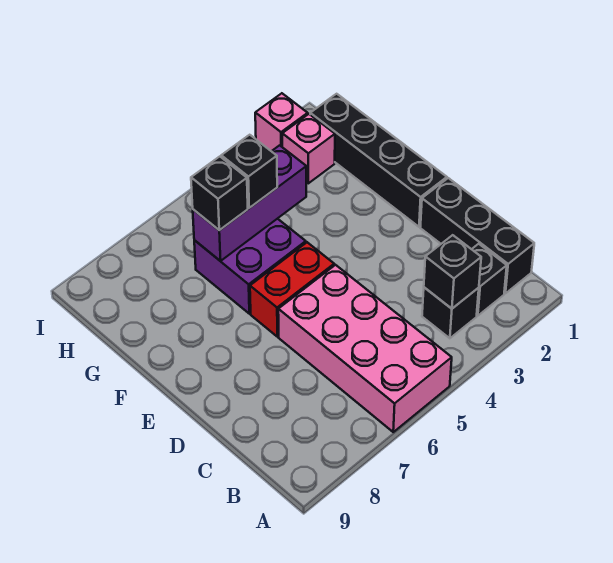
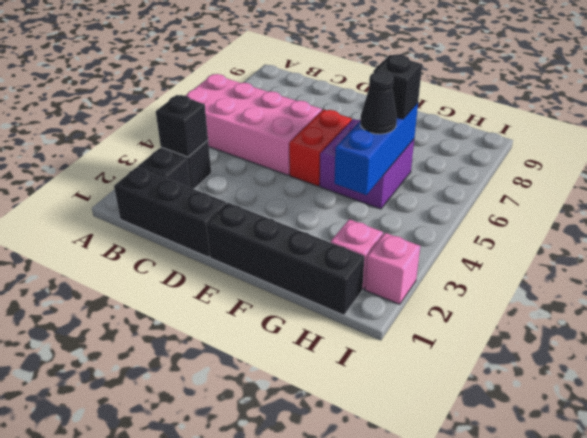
purple 1x3 brick [193,145,306,261] -> blue 1x3 brick [334,103,418,195]
black 1x1 brick [221,135,277,208] -> black 1x1 cone [360,71,397,134]

